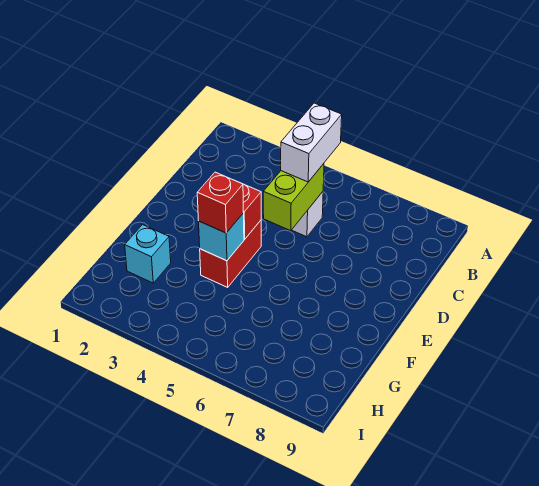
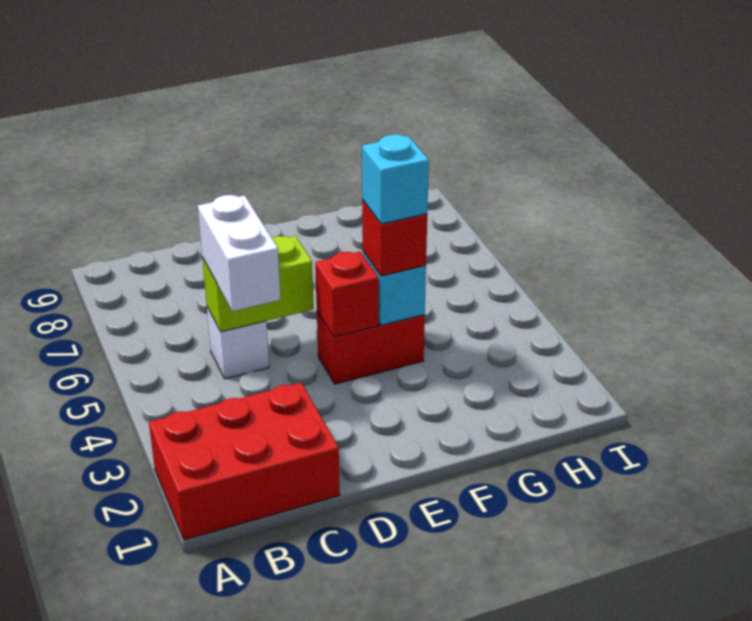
none -> red 2x3 brick [149,383,340,540]
white 1x2 brick [281,103,342,182] -> white 1x2 brick turned to [198,195,281,311]
cyan 1x1 brick [125,225,171,283] -> cyan 1x1 brick moved to [362,135,429,224]

